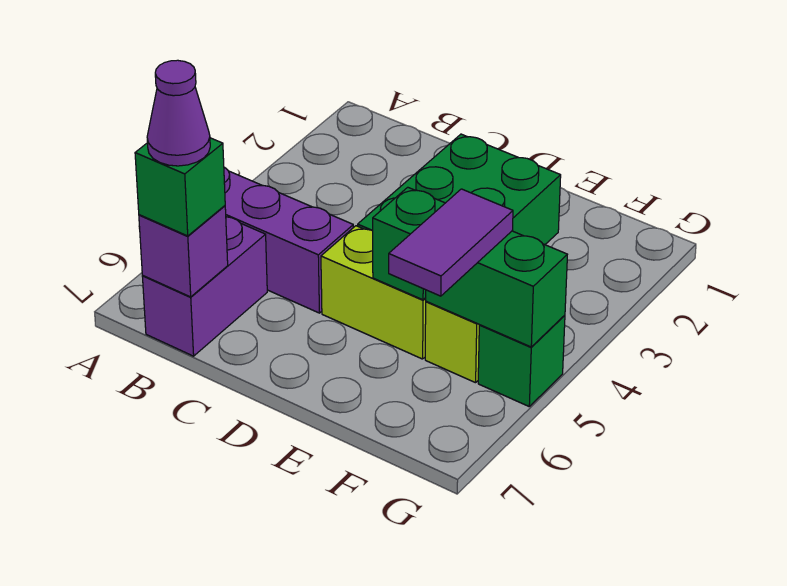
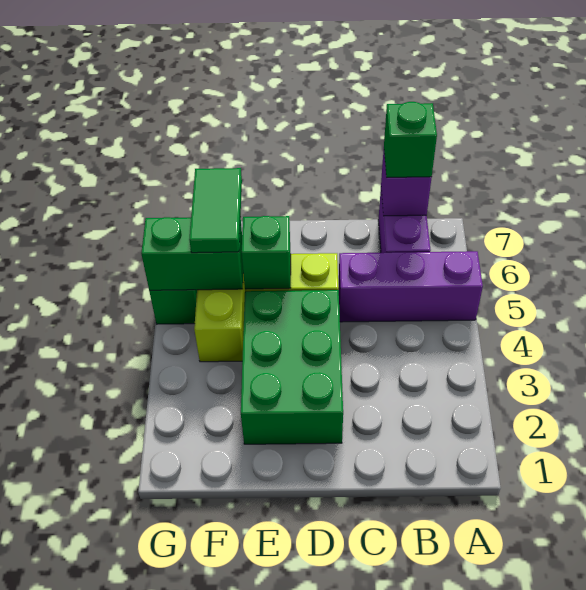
purple 1x1 cone [147,60,210,166] -> none
purple 1x2 tile [389,189,513,296] -> green 1x2 tile [189,168,242,253]

